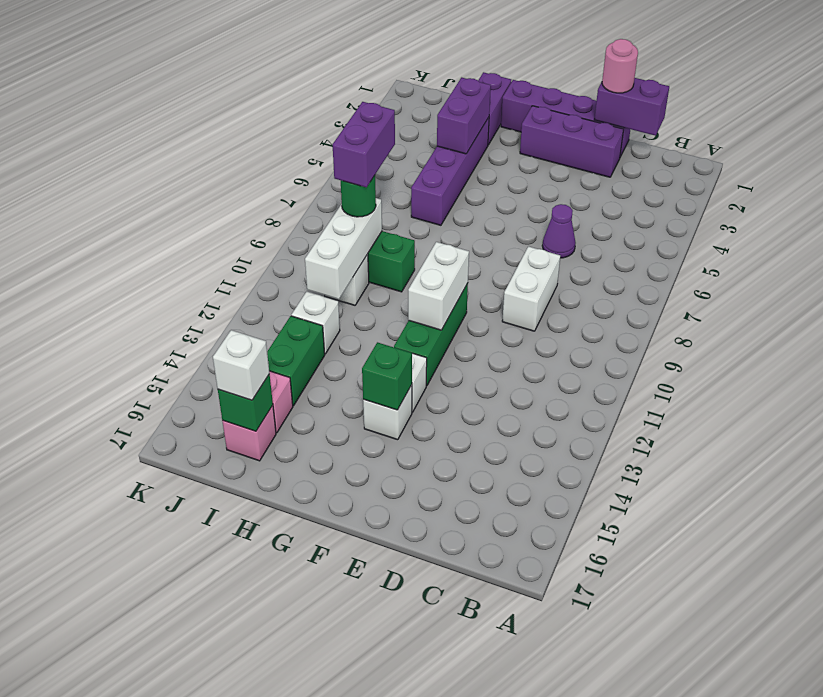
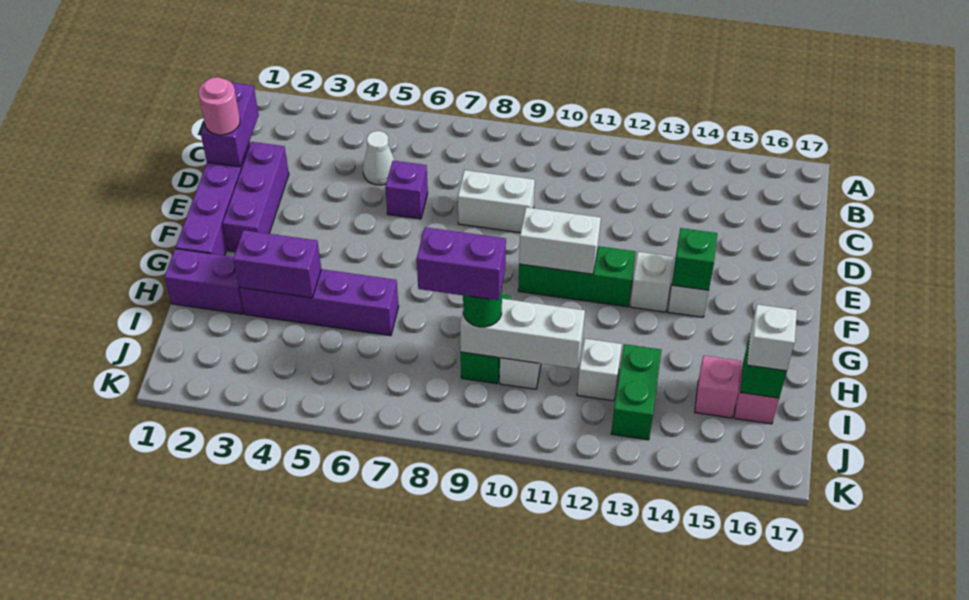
none -> white 1x1 cone [363,131,395,185]
purple 1x1 cone [542,204,576,258] -> purple 1x1 brick [385,161,428,219]
green 1x2 brick [267,316,325,406] -> green 1x2 brick turned to [611,344,661,440]

